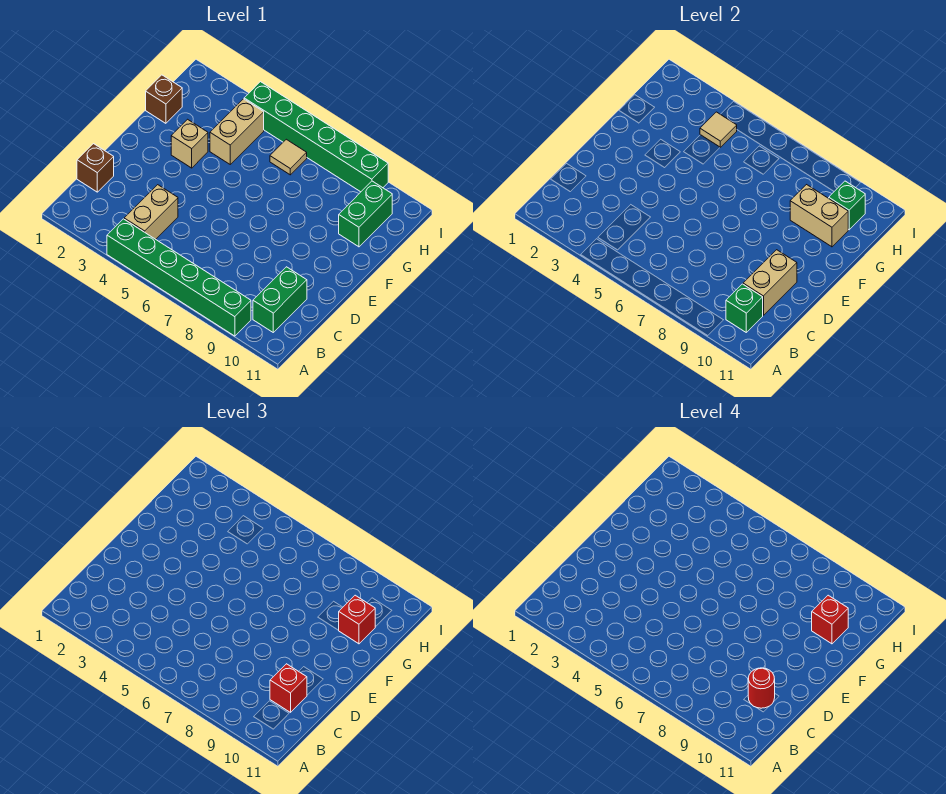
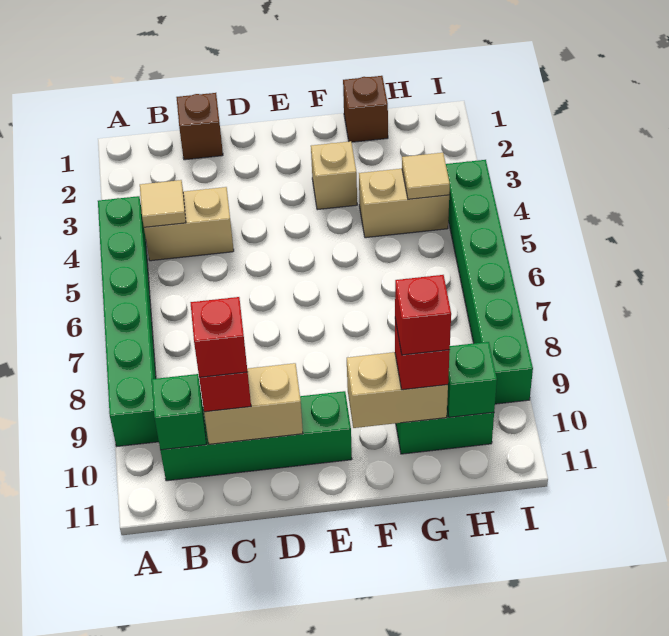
green 1x2 brick [253,267,307,332] -> green 1x4 brick [160,391,352,481]
red 1x1 round brick [748,668,775,708] -> red 1x1 brick [190,297,248,378]
tan 1x2 brick [790,185,849,247] -> tan 1x2 brick turned to [347,352,448,428]
tan 1x1 tile [270,139,307,175] -> tan 1x1 tile moved to [140,180,186,227]

